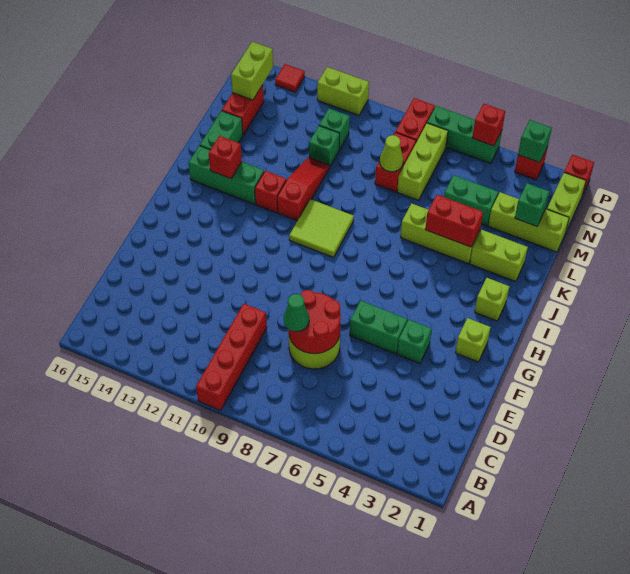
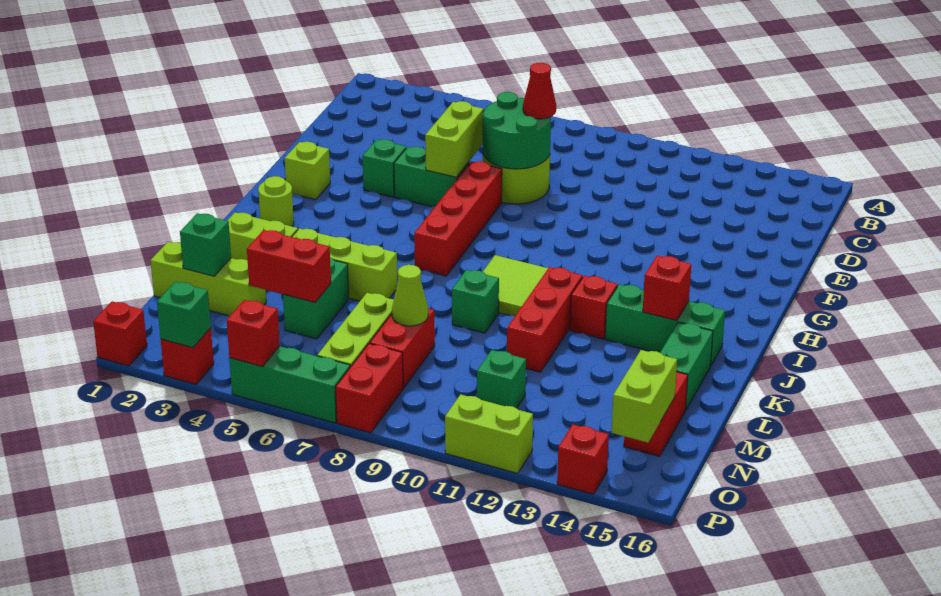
red 1x4 brick [196,304,267,410] -> red 1x4 brick moved to [414,161,502,276]
red 2x2 round brick [288,290,341,354] -> green 2x2 round brick [483,92,551,169]
green 1x1 cone [284,294,309,331] -> red 1x1 cone [523,63,556,119]
lime 1x1 brick [475,278,509,321] -> lime 1x1 round brick [258,176,294,226]
red 1x3 slope [277,157,329,221] -> red 1x3 brick [507,267,582,372]
red 1x2 brick [425,195,483,247] -> red 1x2 brick moved to [247,230,331,302]
green 1x2 brick [444,175,498,226] -> green 1x2 brick turned to [283,258,349,339]
green 1x1 brick [309,126,340,167] -> green 1x1 brick moved to [452,270,499,333]
lime 1x2 brick [547,173,586,231] -> lime 1x2 brick moved to [425,101,483,177]
red 1x1 tile [275,64,305,92] -> red 1x1 brick [557,425,609,494]

